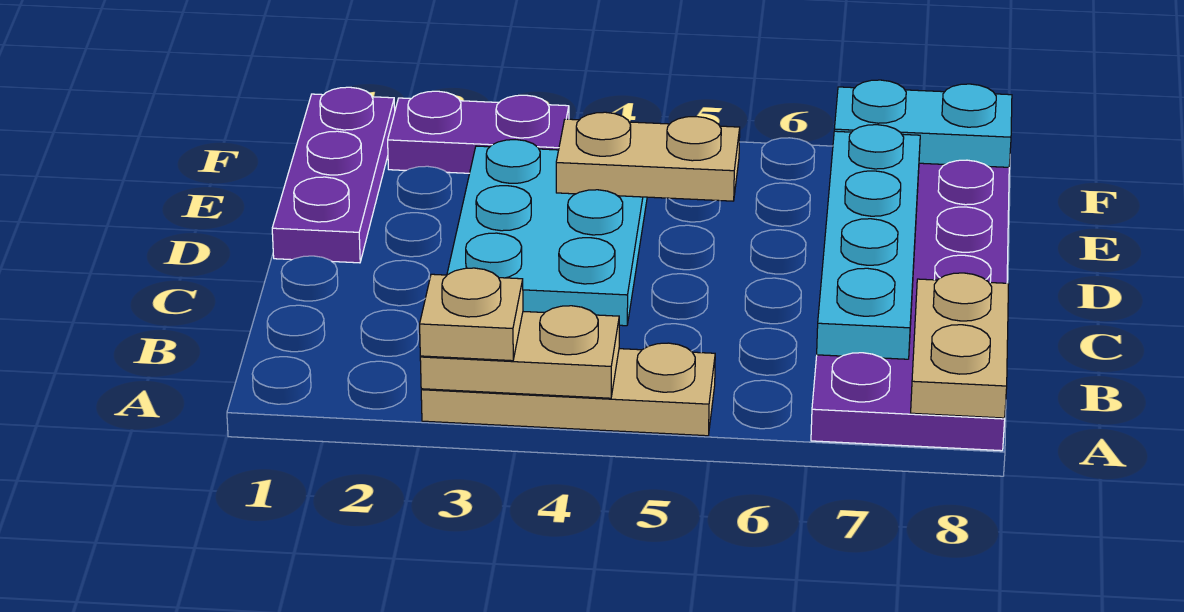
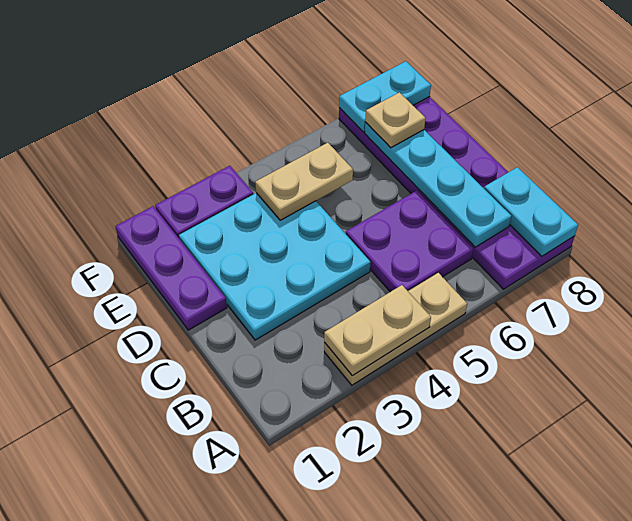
tan 1x1 plate [420,268,523,361] -> tan 1x1 plate moved to [365,92,426,148]
tan 1x2 plate [911,273,1008,418] -> cyan 1x2 plate [484,167,578,256]
none -> purple 2x2 plate [346,191,473,292]
cyan 2x3 plate [447,140,647,326] -> cyan 3x3 plate [179,193,370,340]

